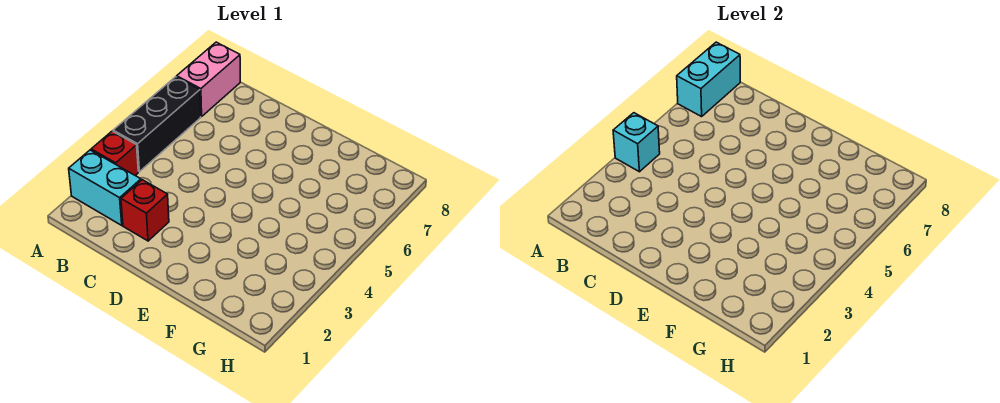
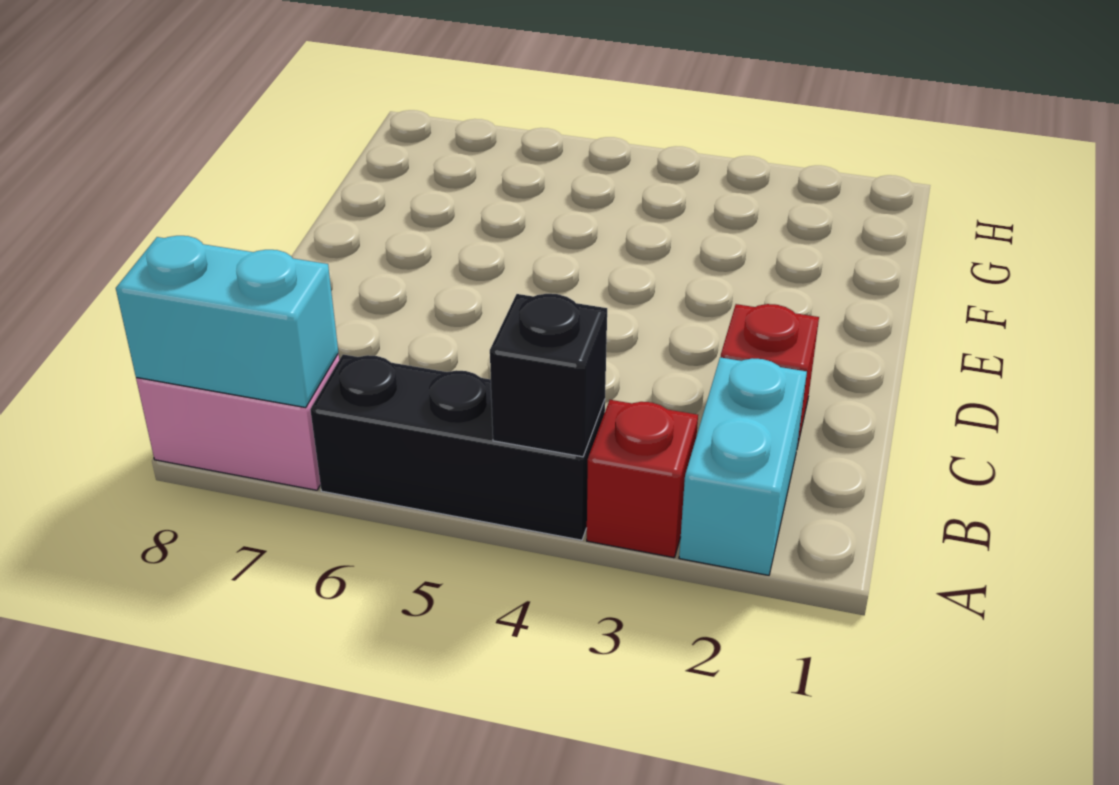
cyan 1x1 brick [613,113,660,172] -> black 1x1 brick [490,294,607,457]

